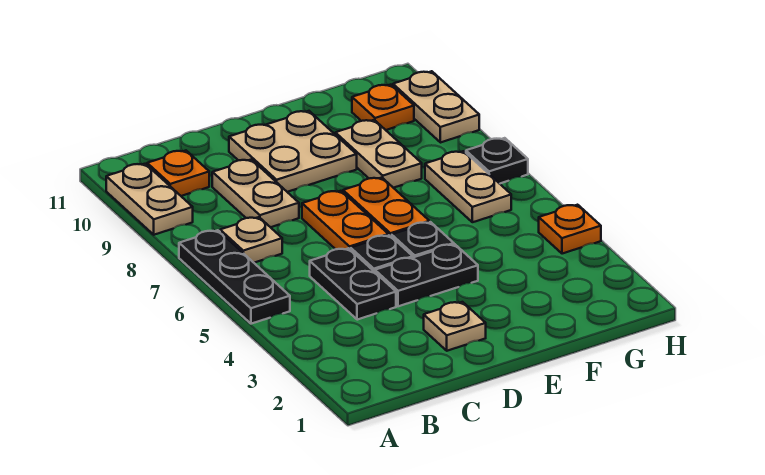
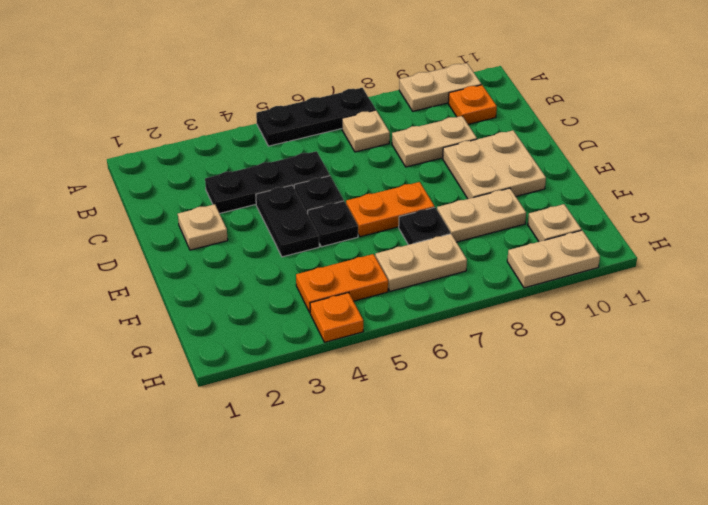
black 1x2 plate [310,248,396,320] -> black 1x3 plate [205,151,330,213]
orange 1x2 plate [302,191,388,250] -> orange 1x2 plate moved to [296,254,388,312]
orange 1x1 plate [352,85,414,130] -> tan 1x1 plate [528,204,581,242]
black 1x1 plate [466,138,528,184] -> black 1x1 plate moved to [399,207,450,245]

